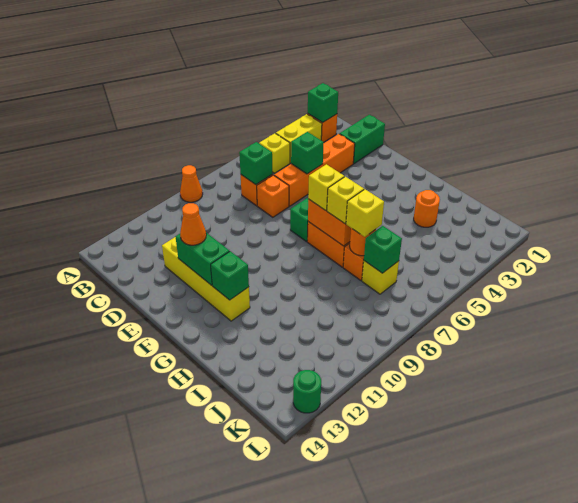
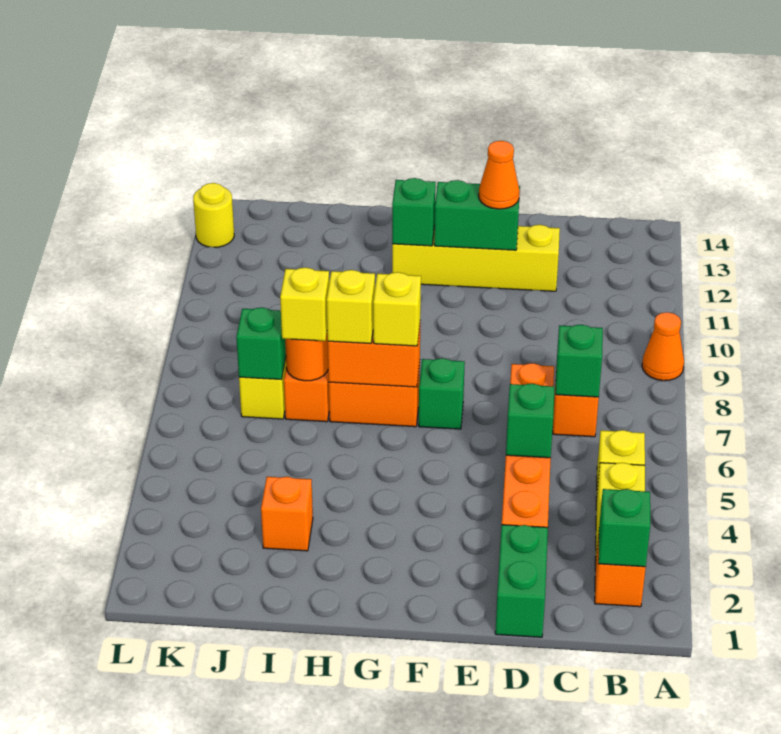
orange 1x1 round brick [414,190,440,227] -> orange 1x1 brick [261,477,313,551]
green 1x1 round brick [293,370,321,413] -> yellow 1x1 round brick [193,183,234,247]

